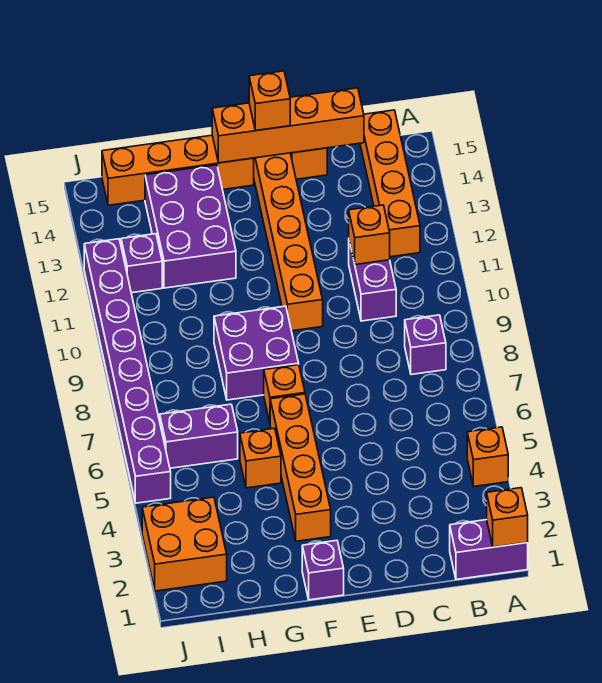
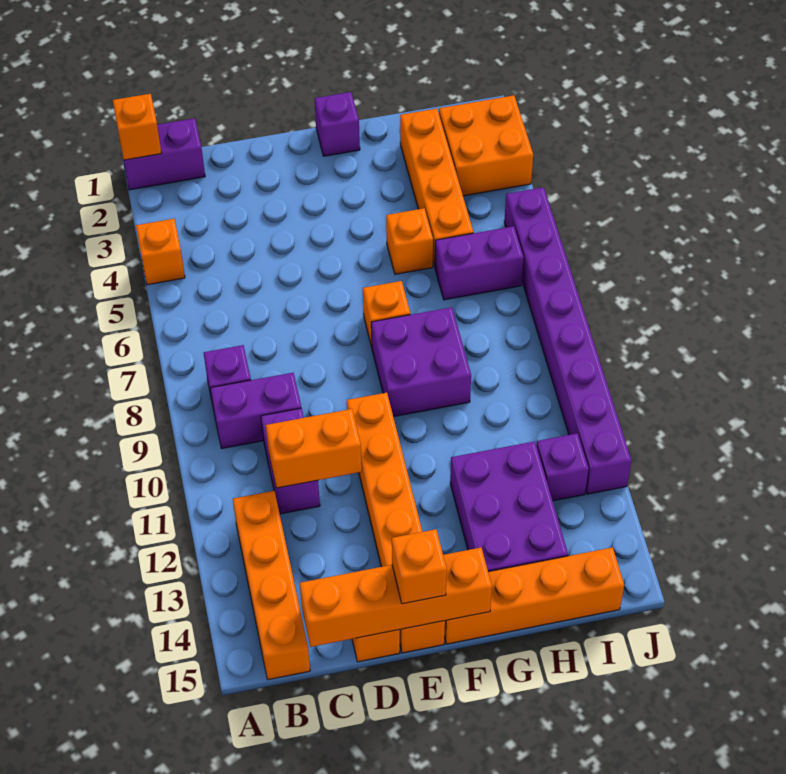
none -> purple 1x2 brick [211,373,301,449]
orange 1x1 brick [349,205,390,265] -> orange 1x2 brick [266,409,362,488]
orange 1x4 brick [270,394,331,541] -> orange 1x4 brick moved to [400,109,473,267]

